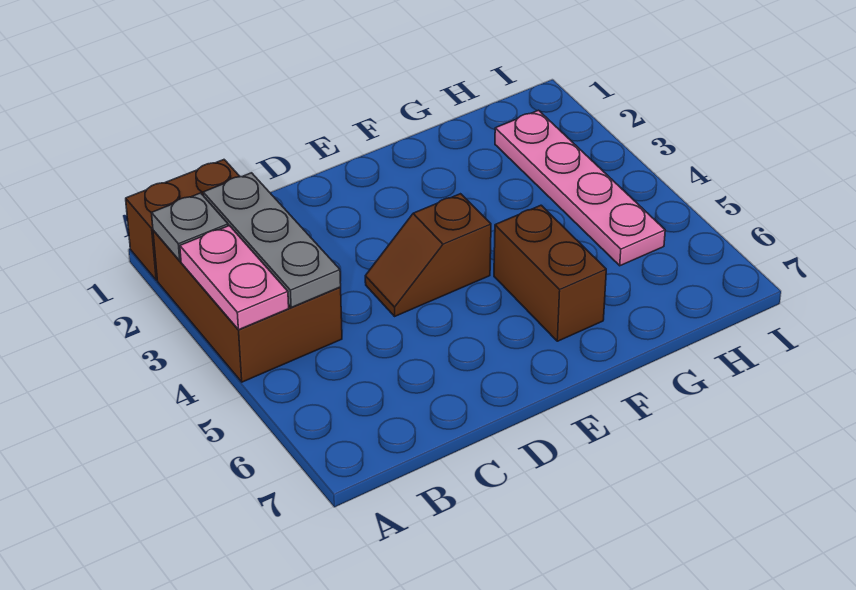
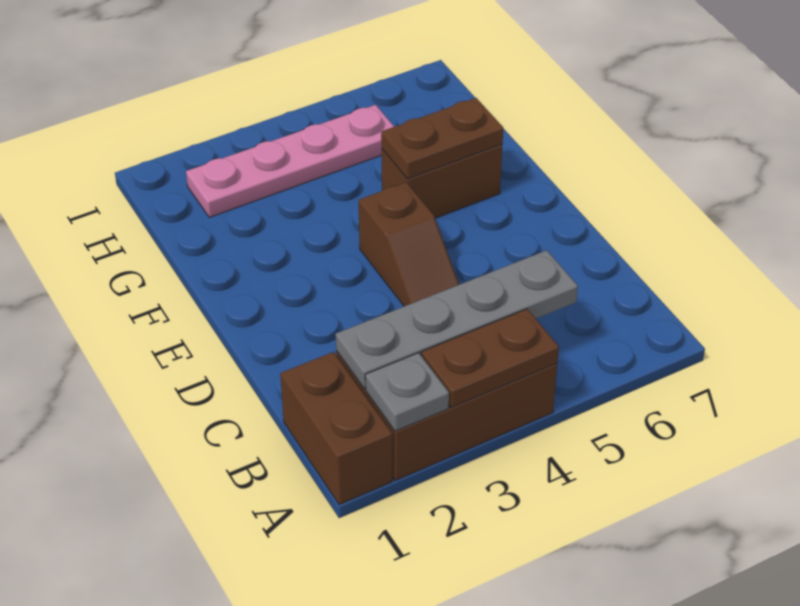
pink 1x2 plate [180,226,289,330] -> brown 1x2 plate [421,309,559,407]
grey 1x3 plate [203,173,341,307] -> grey 1x4 plate [336,250,578,389]
none -> brown 1x2 plate [381,98,503,179]

